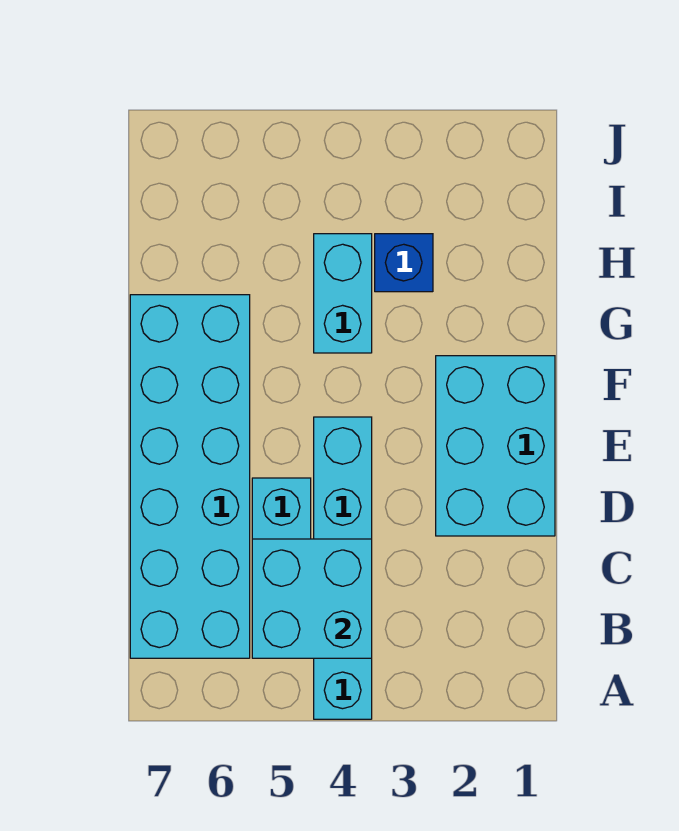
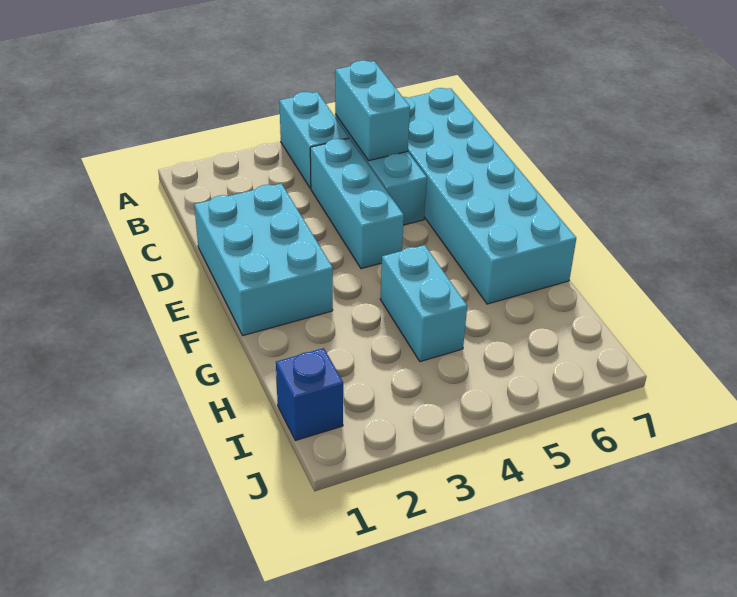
cyan 2x2 brick [252,539,372,658] -> cyan 1x2 brick [335,60,410,161]
blue 1x1 brick [375,234,433,292] -> blue 1x1 brick moved to [276,348,343,441]

